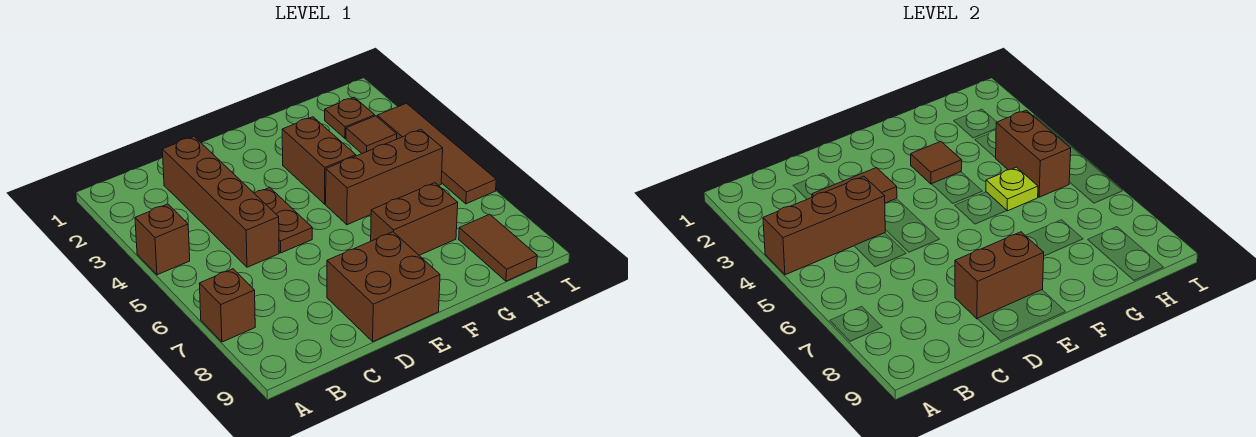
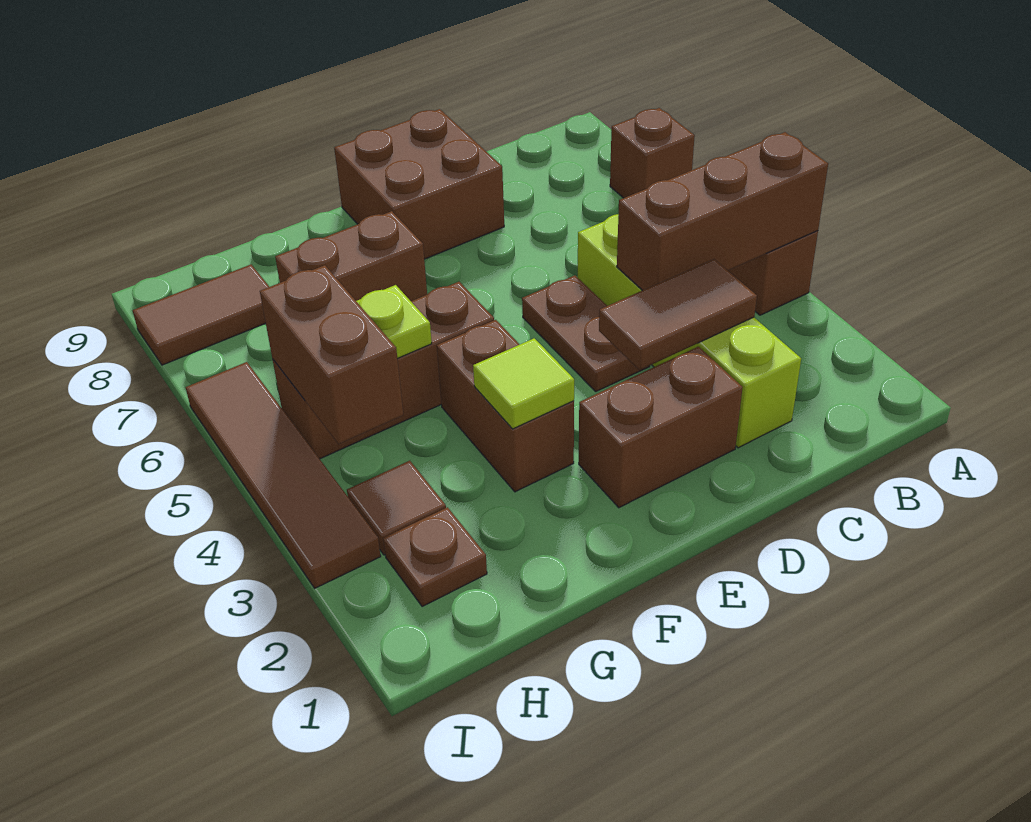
brown 1x4 brick [162,137,279,267] -> lime 1x4 brick [578,214,801,448]
brown 1x2 brick [955,232,1044,319] -> brown 1x2 brick moved to [579,347,743,508]
brown 1x1 tile [911,142,962,184] -> lime 1x1 tile [473,338,574,429]
brown 1x2 tile [459,214,537,281] -> brown 1x2 tile turned to [133,265,269,365]

